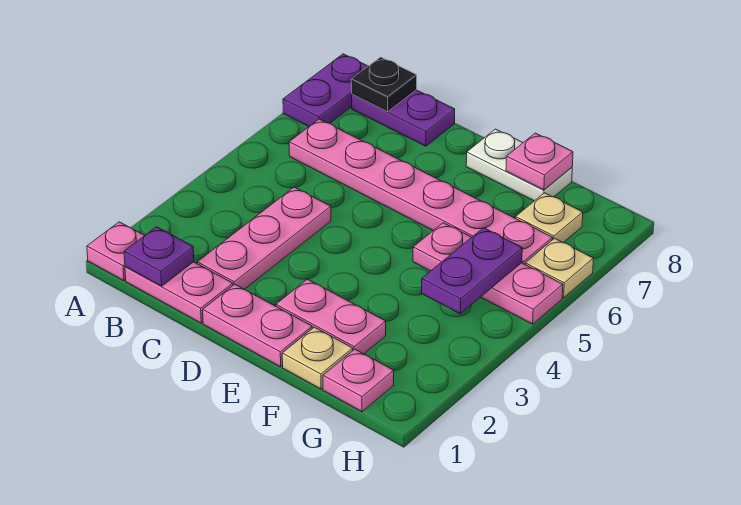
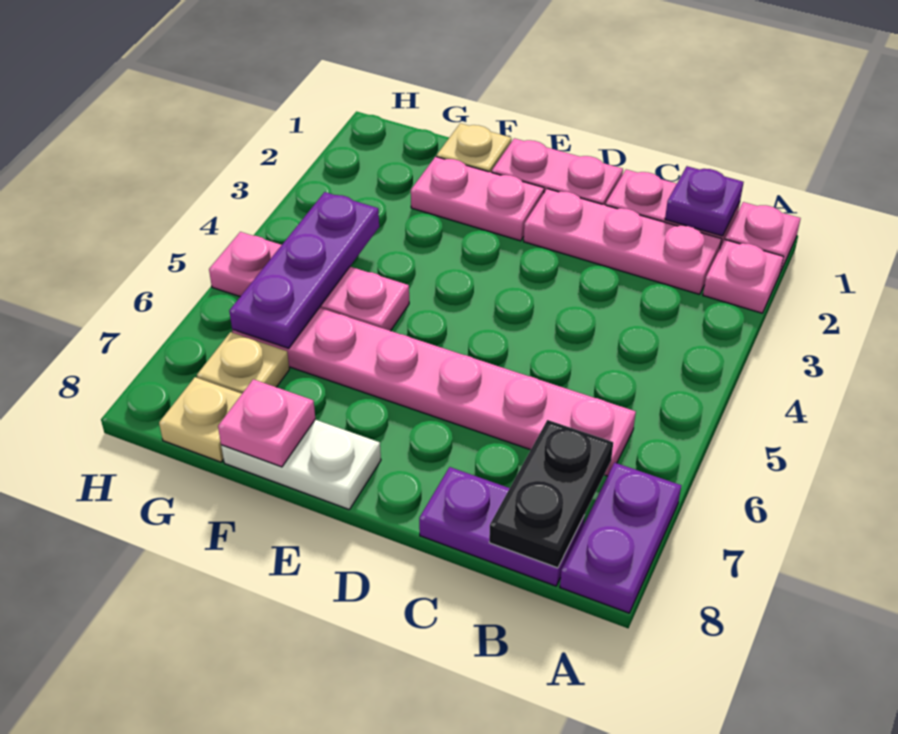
black 1x1 plate [351,57,417,112] -> black 1x2 plate [489,420,613,568]
pink 1x3 plate [197,187,331,289] -> pink 1x3 plate turned to [524,189,721,294]
pink 1x1 plate [323,349,394,412] -> pink 1x1 plate moved to [703,240,783,313]
purple 1x2 plate [422,228,522,314] -> purple 1x3 plate [229,192,379,348]
tan 1x1 plate [525,238,593,298] -> tan 1x1 plate moved to [159,377,242,462]

